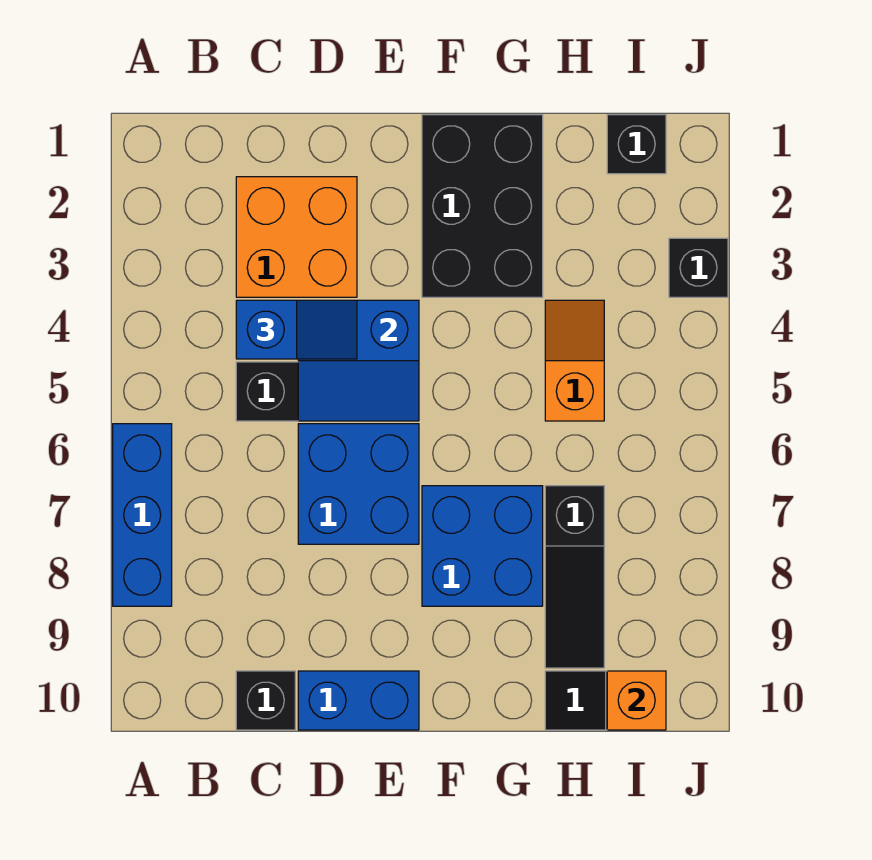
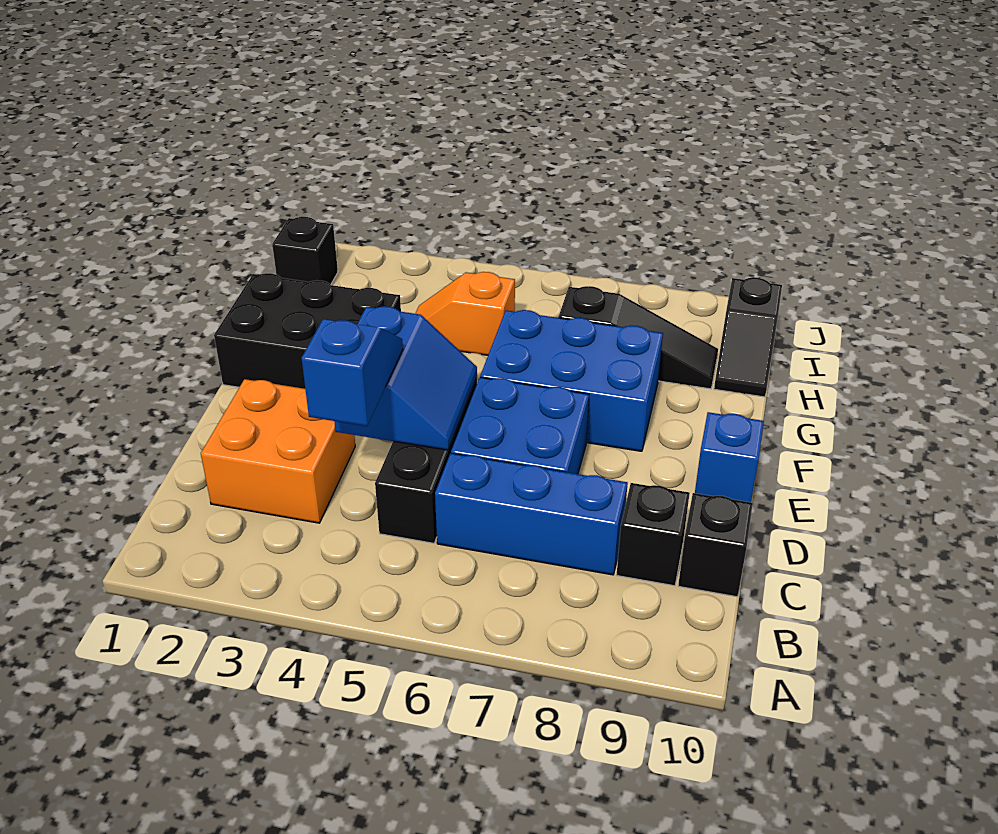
blue 1x3 brick [113,424,172,606] -> blue 1x3 brick moved to [435,453,628,575]
blue 1x2 brick [298,671,419,730] -> blue 1x1 brick [695,412,764,502]
blue 2x2 brick [422,486,543,606] -> blue 2x3 brick [480,310,663,451]
orange 1x1 brick [607,671,666,730] -> none
black 1x1 brick [669,238,728,297] -> black 1x1 brick moved to [617,483,690,586]

